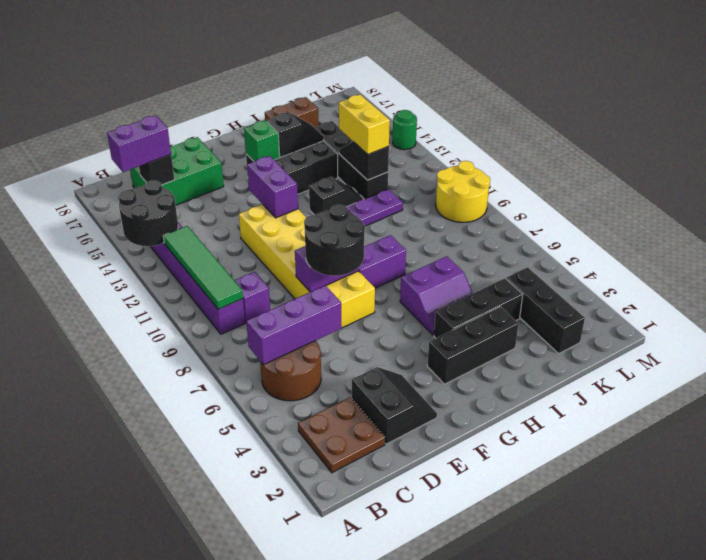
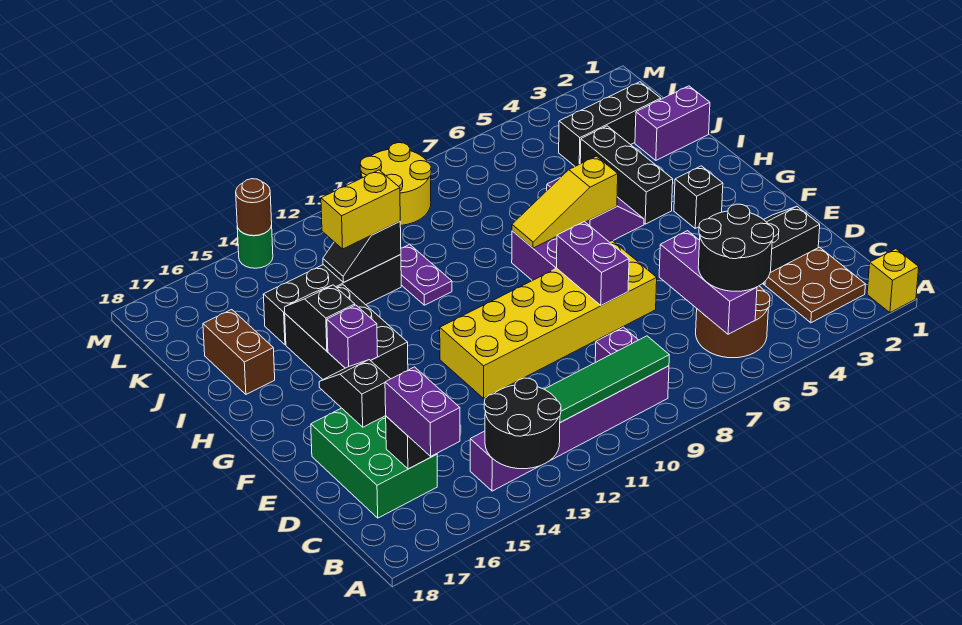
none -> yellow 1x1 brick [867,249,919,313]
black 2x2 round brick [304,205,365,276] -> black 2x2 round brick moved to [698,204,774,291]
purple 1x2 brick [247,156,298,218] -> purple 1x2 brick moved to [635,86,710,160]
black 1x3 brick [427,307,519,384] -> black 1x1 brick [674,166,723,228]
green 1x1 brick [244,121,280,162] -> purple 1x1 brick [327,305,378,368]
none -> yellow 1x3 slope [512,156,618,248]
black 1x2 slope [309,177,364,215] -> black 1x2 slope moved to [319,360,390,427]
none -> brown 1x1 round brick [236,179,272,236]

